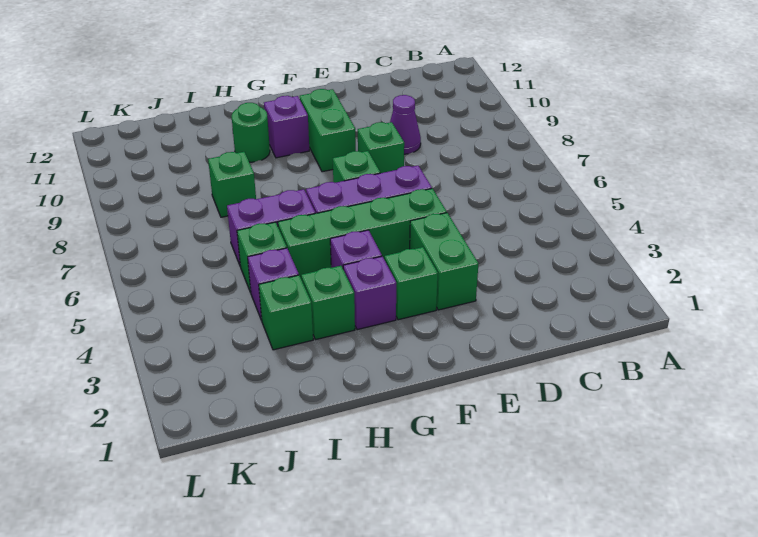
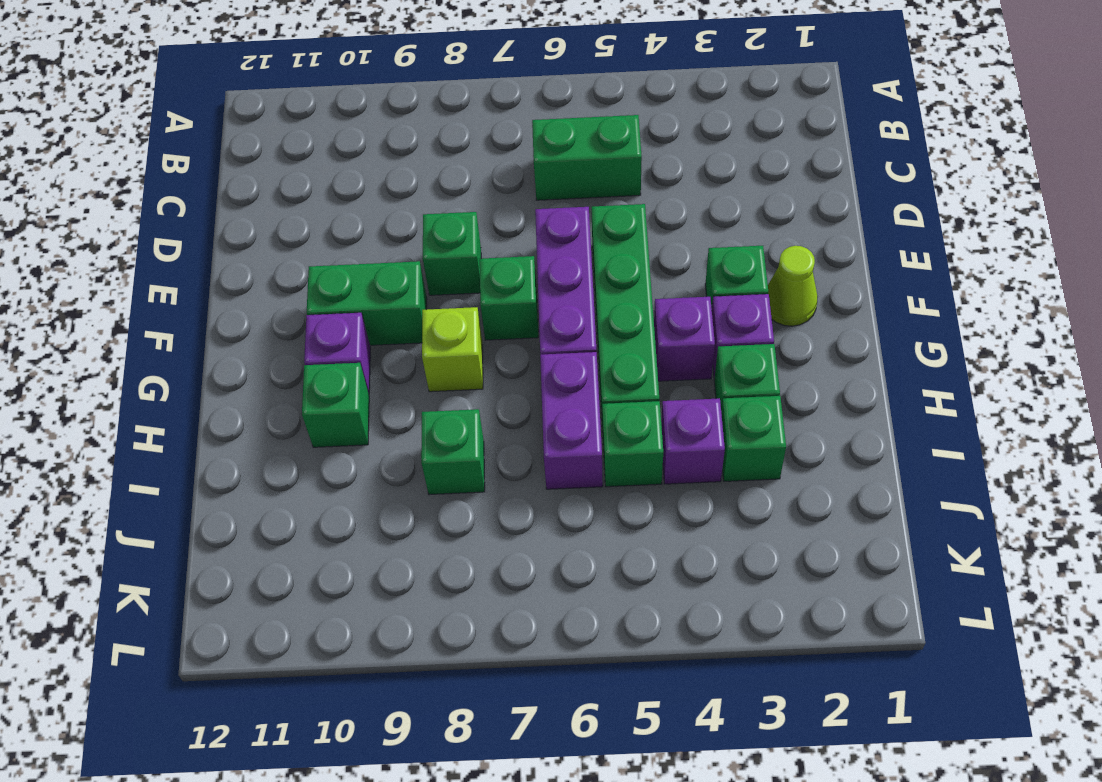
purple 1x1 cone [390,95,421,154] -> none
green 1x2 brick [410,213,478,310] -> green 1x2 brick moved to [532,115,642,200]
none -> lime 1x1 cone [768,246,818,326]
none -> lime 1x1 brick [422,307,483,392]
green 1x1 round brick [231,103,270,162] -> green 1x1 brick [302,363,369,447]

